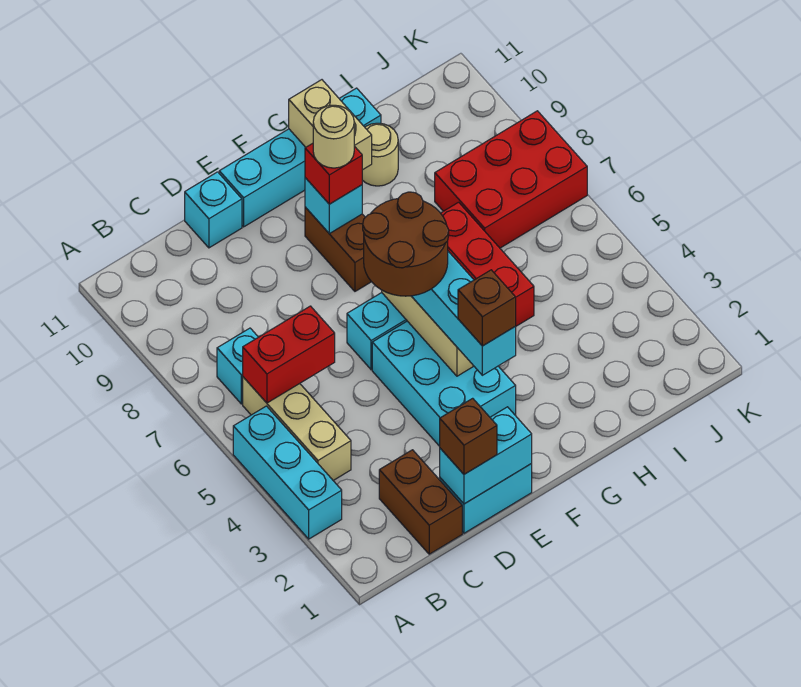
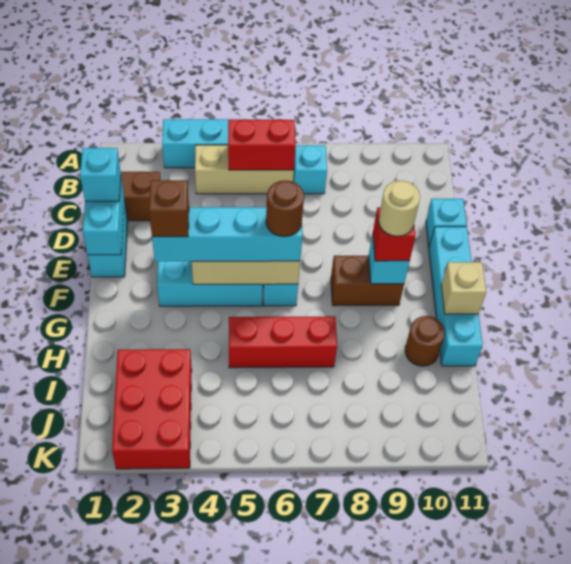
red 1x2 brick [243,306,335,403] -> red 1x2 brick turned to [228,120,296,170]
brown 1x1 brick [440,398,497,474] -> cyan 1x1 brick [80,148,121,201]
brown 2x2 round brick [363,192,449,296] -> brown 1x1 round brick [266,180,304,237]
tan 1x2 brick [289,80,372,170] -> tan 1x1 brick [441,262,486,314]
tan 1x1 round brick [362,123,398,186] -> brown 1x1 round brick [405,316,445,366]
red 2x3 brick [435,111,587,248] -> red 2x3 brick moved to [112,349,192,469]

